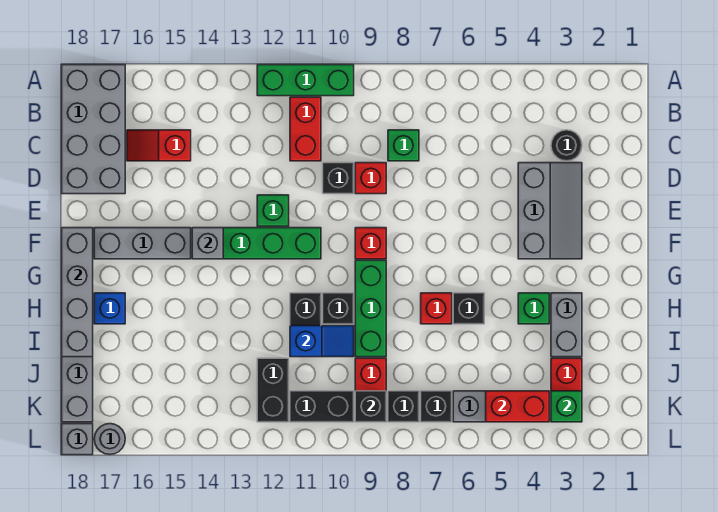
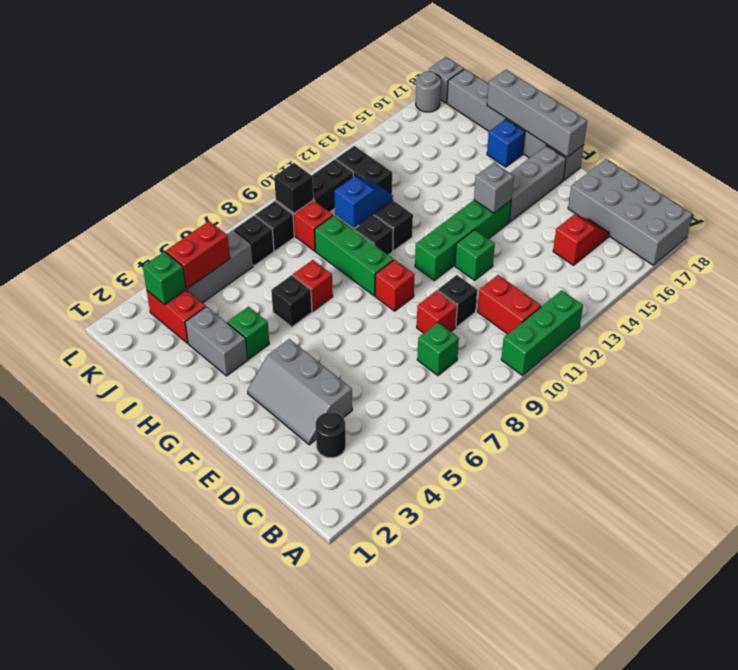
blue 1x2 slope [290,326,354,357] -> blue 1x2 slope turned to [334,177,393,228]

